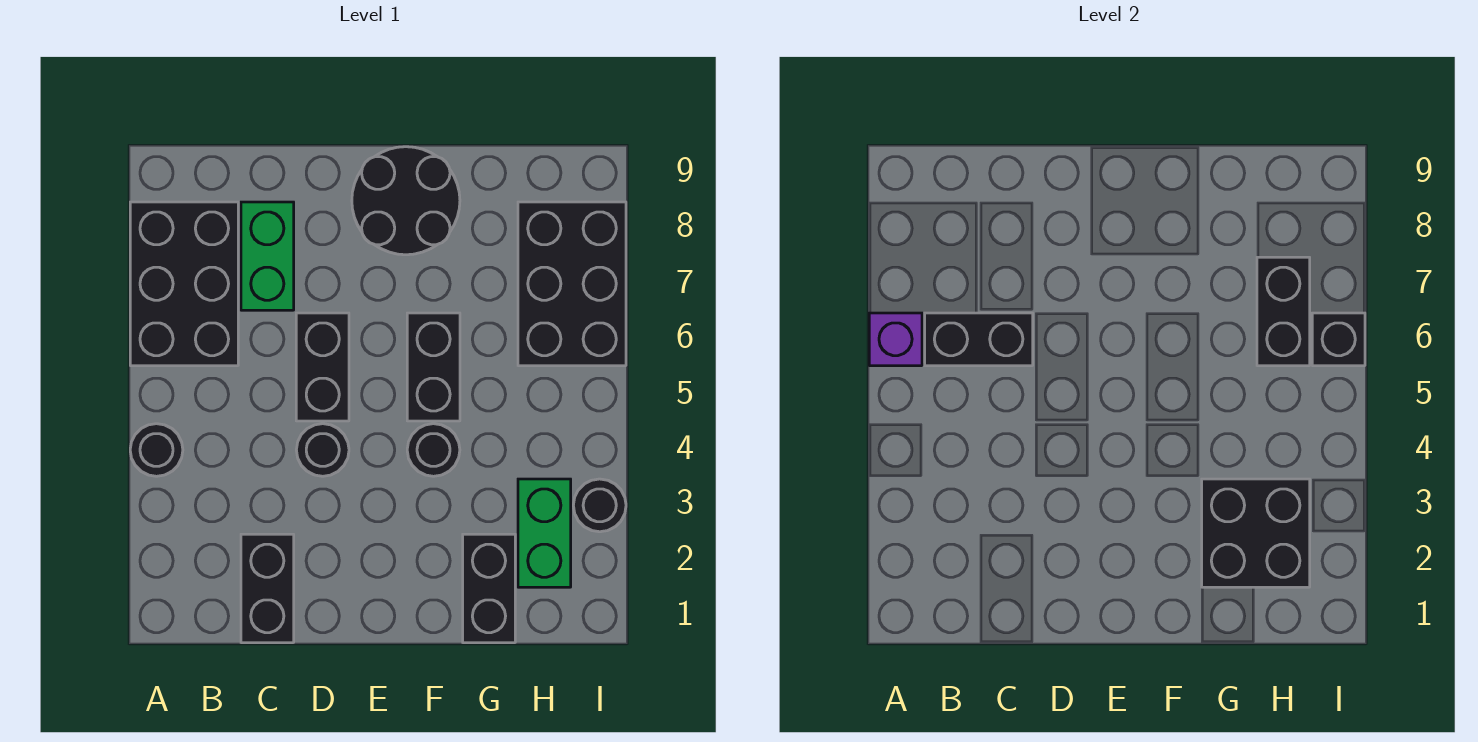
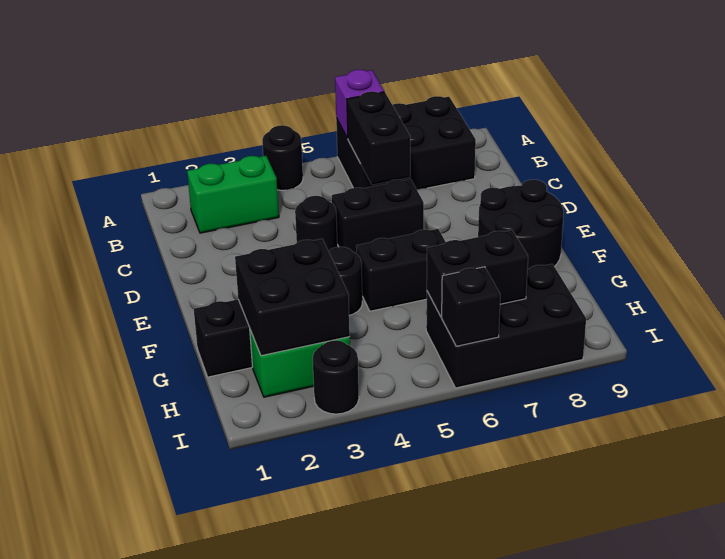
black 1x2 brick [241,534,294,643] -> none
green 1x2 brick [241,202,294,310] -> green 1x2 brick moved to [187,156,279,233]

